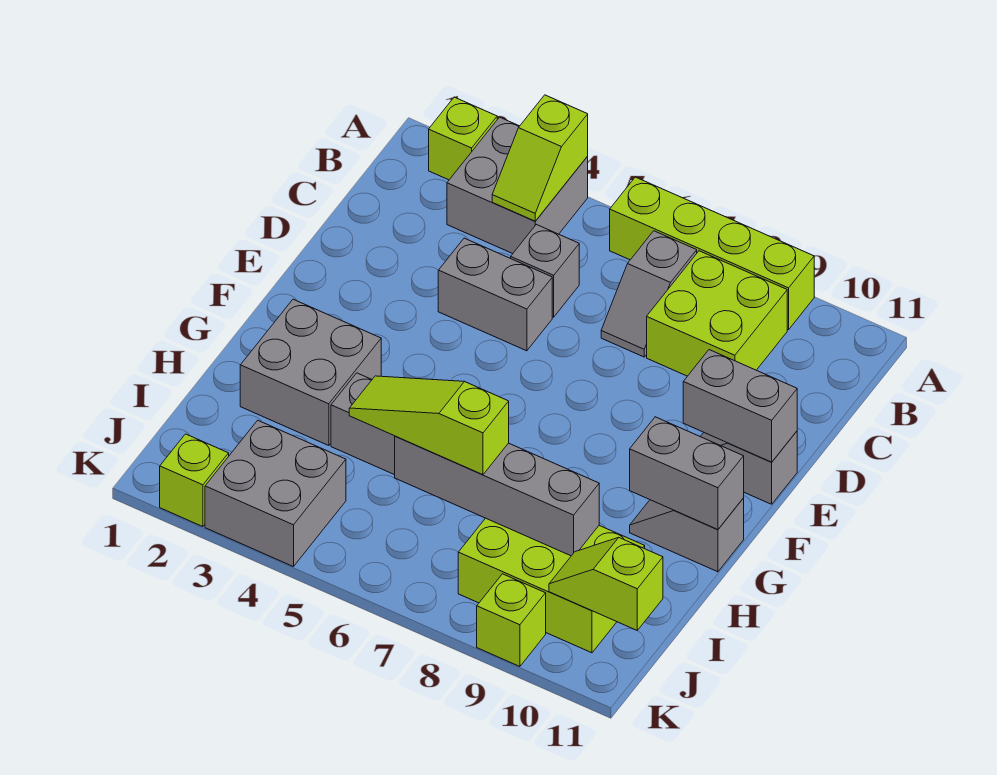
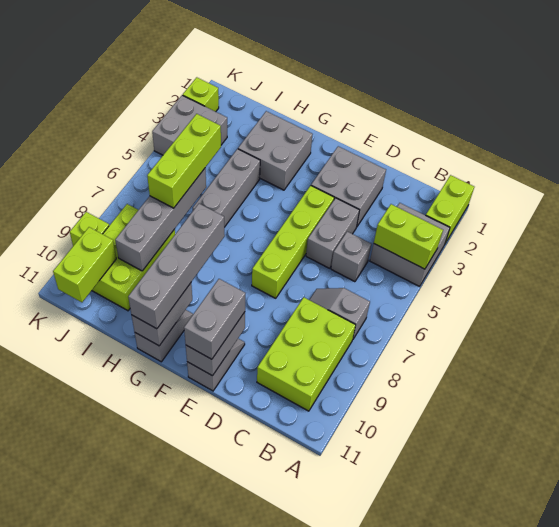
lime 1x1 brick [429,97,497,180] -> lime 1x2 brick [426,175,474,243]
lime 1x2 slope [492,95,588,221] -> lime 1x2 brick [374,204,443,269]
lime 1x4 brick [610,177,814,330] -> lime 1x4 brick moved to [252,186,334,298]
lime 2x2 brick [647,251,787,376] -> lime 2x3 brick [257,298,356,411]
none -> grey 2x2 brick [311,146,386,226]
none -> grey 1x2 brick [184,279,245,359]
none -> grey 1x4 brick [128,204,225,329]
lime 1x3 slope [349,376,509,475] -> lime 1x3 brick [147,114,221,208]
lime 1x2 slope [549,538,663,630] -> lime 1x2 brick [53,227,116,302]

